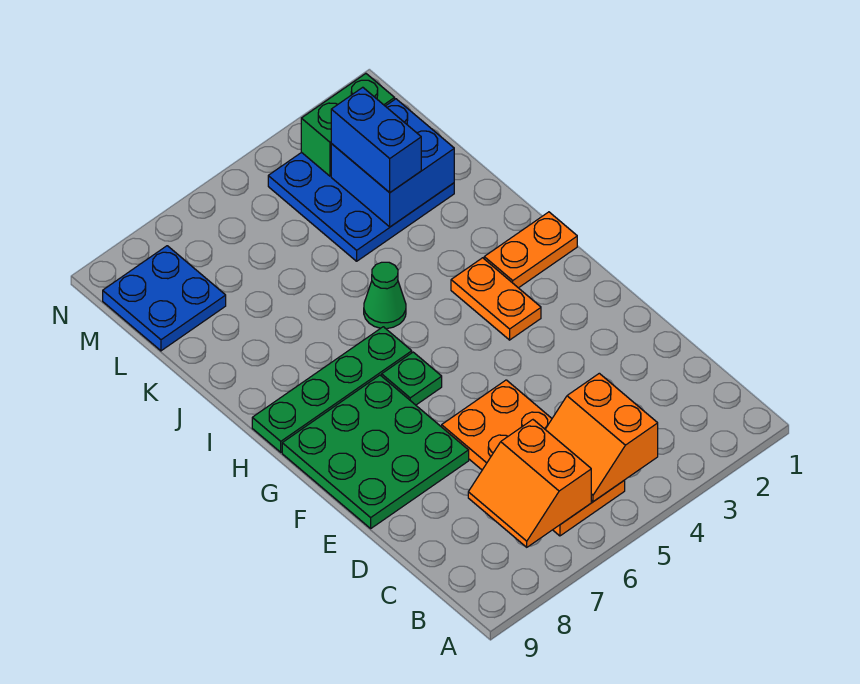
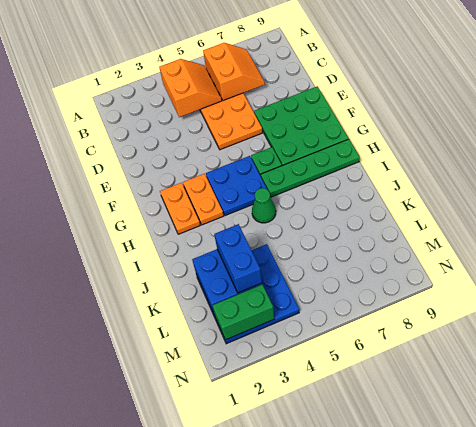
orange 1x2 plate [484,212,577,288] -> orange 1x2 plate turned to [160,183,200,234]
blue 2x2 plate [103,246,226,351] -> blue 2x2 plate moved to [206,156,267,216]

